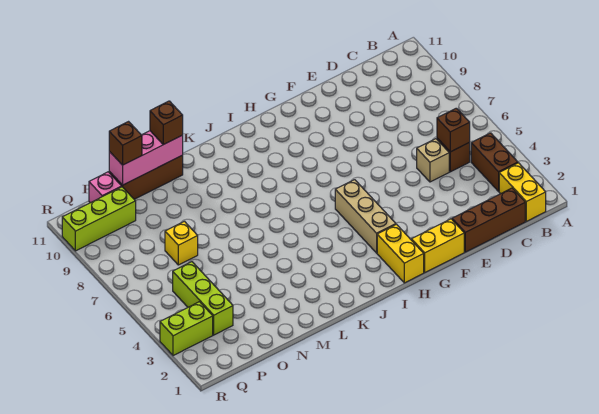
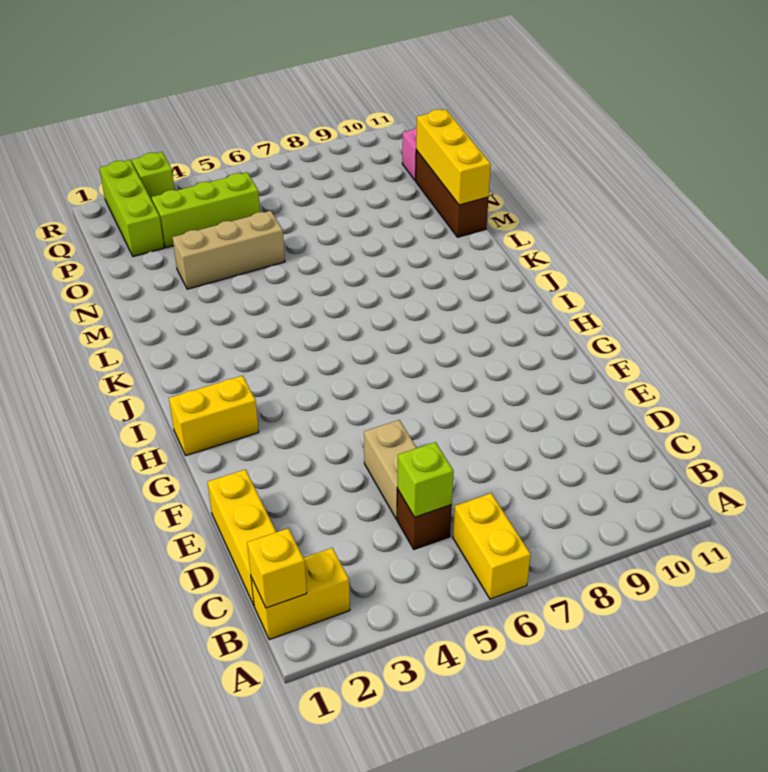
brown 1x2 brick [471,133,518,191] -> none
brown 1x3 brick [452,188,525,252] -> yellow 1x3 brick [208,469,276,605]
brown 1x1 brick [437,108,470,152] -> lime 1x1 brick [397,442,454,517]
tan 1x1 brick [417,139,449,182] -> tan 1x2 brick [364,420,417,519]
yellow 1x2 brick [411,219,464,272] -> yellow 1x2 brick moved to [453,493,531,599]
tan 1x3 brick [335,180,396,253] -> tan 1x3 brick moved to [172,211,285,289]
pink 1x3 brick [109,131,183,185] -> yellow 1x3 brick [416,109,491,205]
brown 1x1 brick [150,101,183,145] -> none
yellow 1x1 brick [165,221,198,265] -> yellow 1x1 brick moved to [247,528,307,608]
brown 1x1 brick [109,122,142,165] -> none
lime 1x3 brick [62,187,136,251] -> lime 1x3 brick moved to [99,160,164,257]
lime 1x2 brick [160,302,213,356] -> lime 1x1 brick [132,152,175,201]

